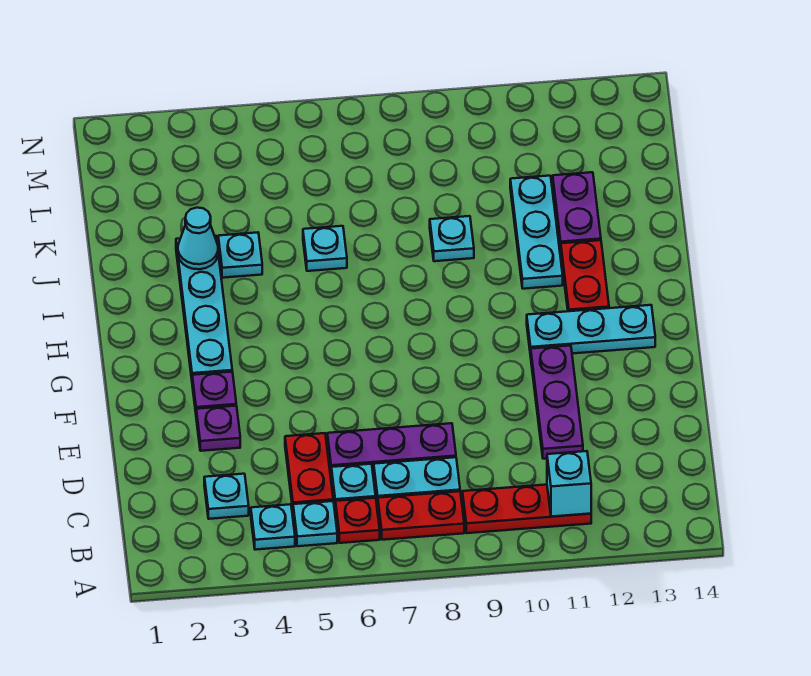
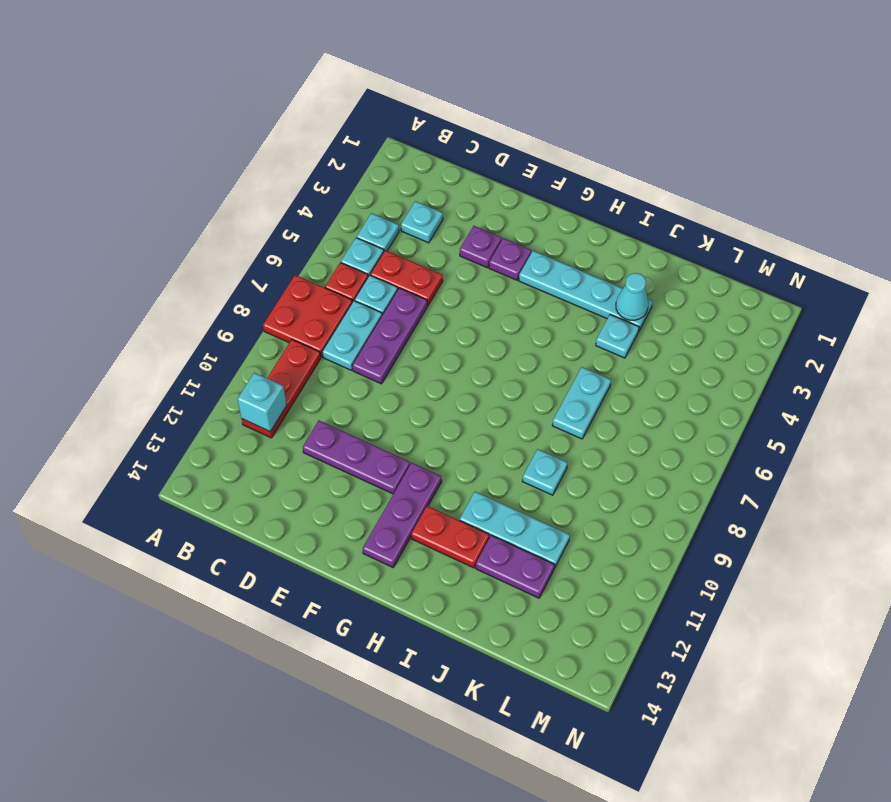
red 1x2 plate [378,491,464,540] -> red 2x2 plate [263,275,352,357]
cyan 1x3 plate [527,305,655,356] -> purple 1x3 plate [363,463,442,567]
cyan 1x1 plate [303,226,347,271] -> cyan 1x2 plate [552,367,611,439]

